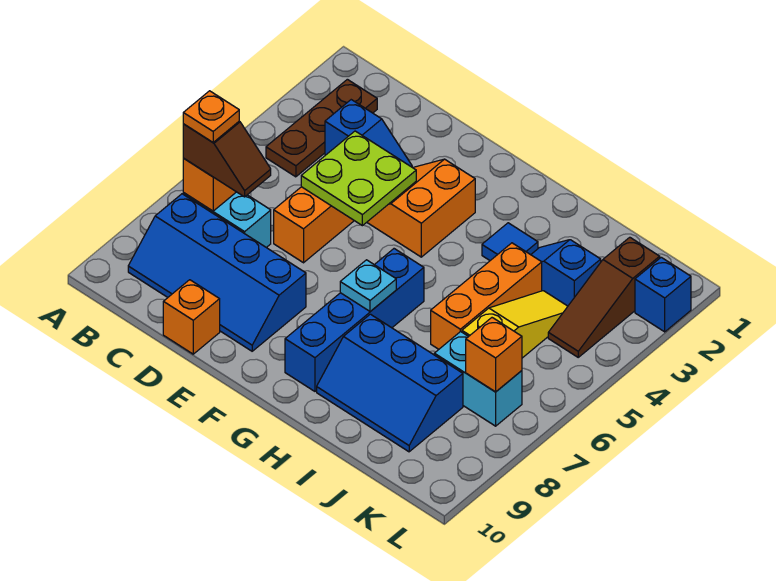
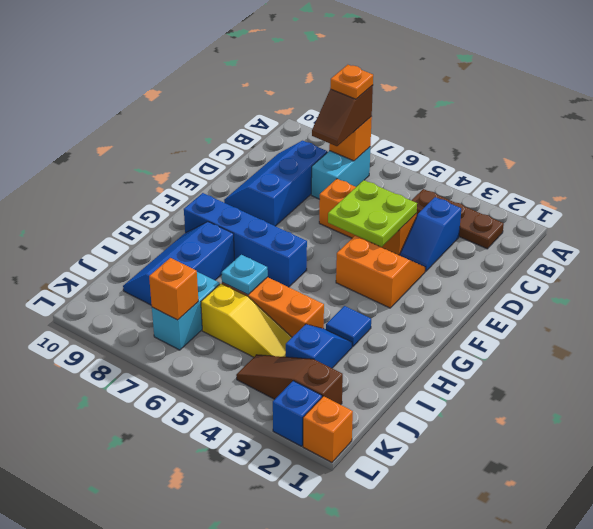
blue 2x4 slope [128,194,306,351] -> blue 2x3 slope [224,141,327,226]
orange 1x1 brick [163,280,220,354] -> orange 1x1 brick moved to [303,396,353,462]
cyan 1x1 plate [340,260,396,311] -> cyan 1x1 plate moved to [222,255,268,295]

